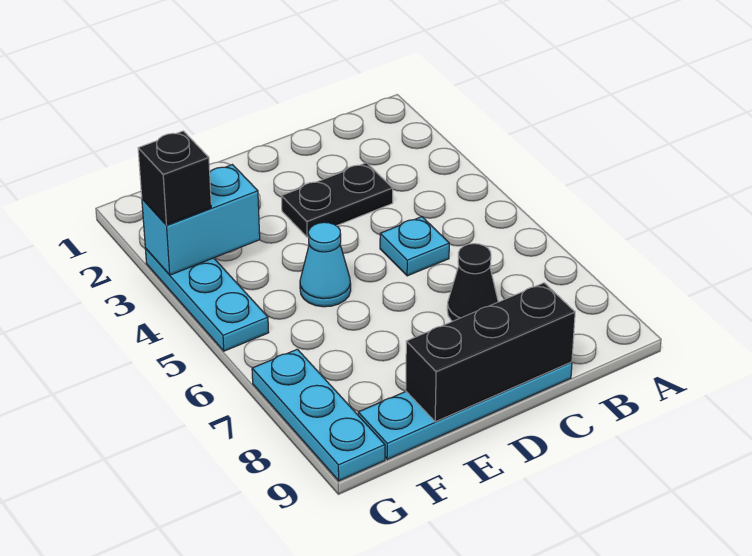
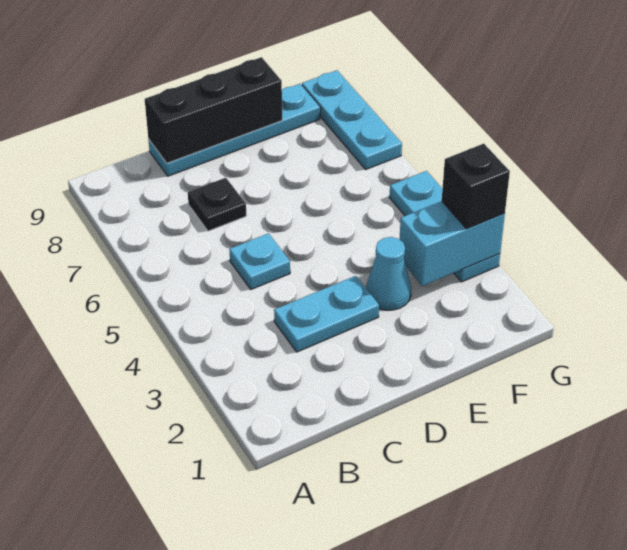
black 1x2 plate [281,163,393,237] -> cyan 1x2 plate [274,276,379,352]
black 1x1 cone [447,244,498,321] -> black 1x1 plate [188,178,246,231]
cyan 1x1 cone [300,222,351,307] -> cyan 1x1 cone moved to [366,237,411,310]

